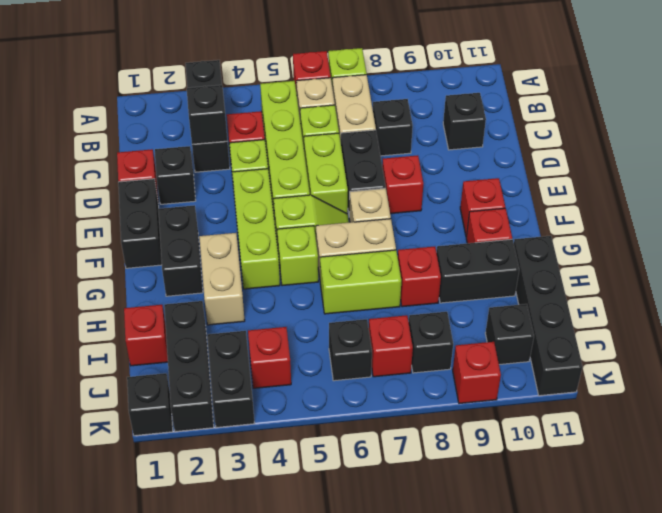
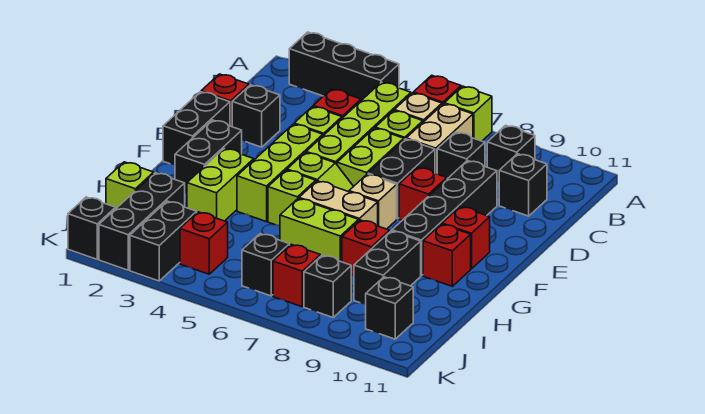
black 1x3 brick [185,60,230,172] -> black 1x3 brick turned to [289,32,399,100]
black 1x1 brick [187,85,227,144] -> black 1x1 brick moved to [487,125,535,181]
tan 1x2 brick [199,233,245,325] -> lime 1x2 brick [187,148,254,221]
black 1x2 brick [436,239,519,303] -> black 1x2 brick turned to [354,231,421,304]
black 1x4 brick [514,236,583,396] -> black 1x4 brick moved to [392,161,497,276]
red 1x1 brick [124,305,168,366] -> lime 1x1 brick [106,162,154,208]
red 1x1 brick [453,342,501,404] -> none

